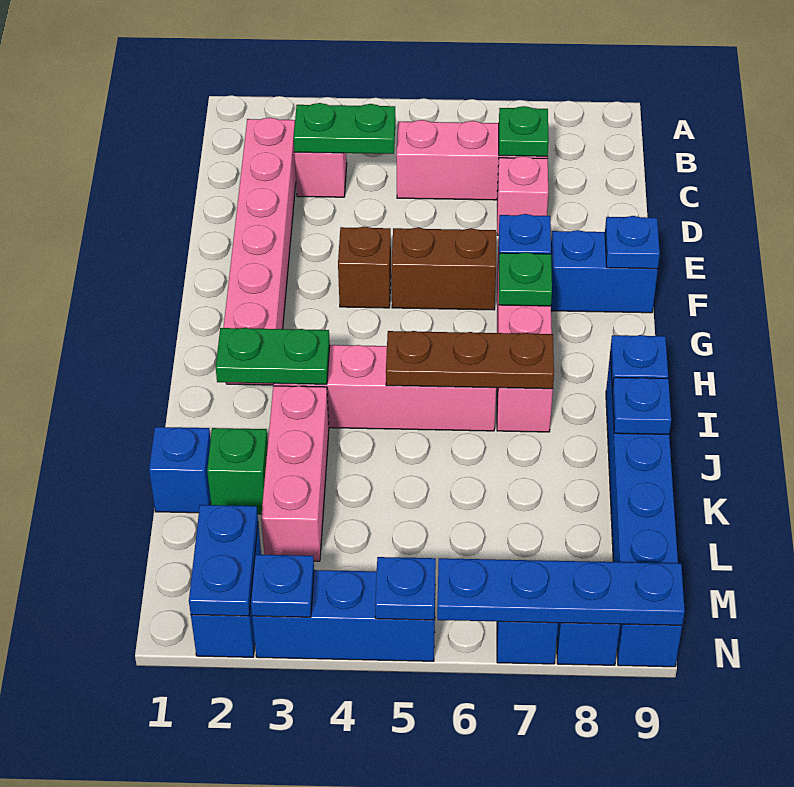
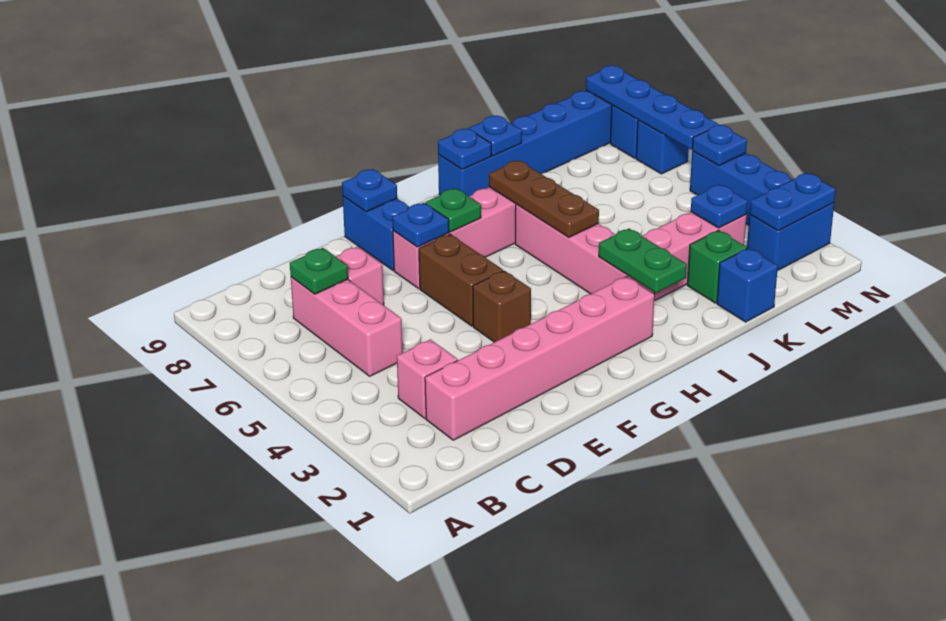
green 1x2 plate [294,103,396,154] -> none
blue 1x1 plate [251,554,314,617] -> blue 1x1 plate moved to [691,184,748,228]

